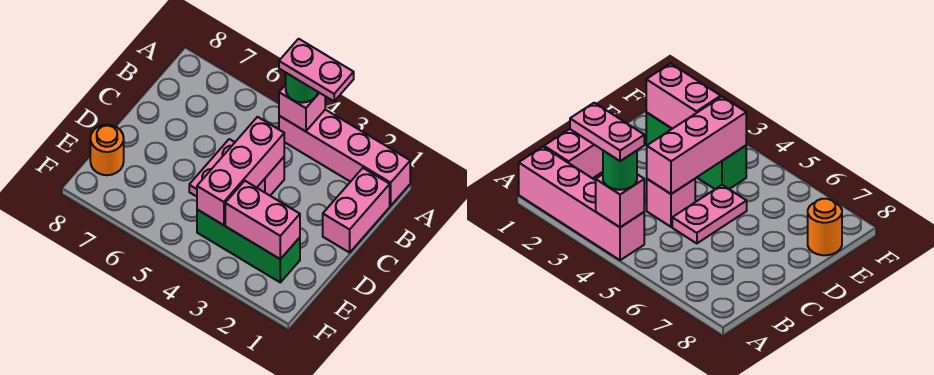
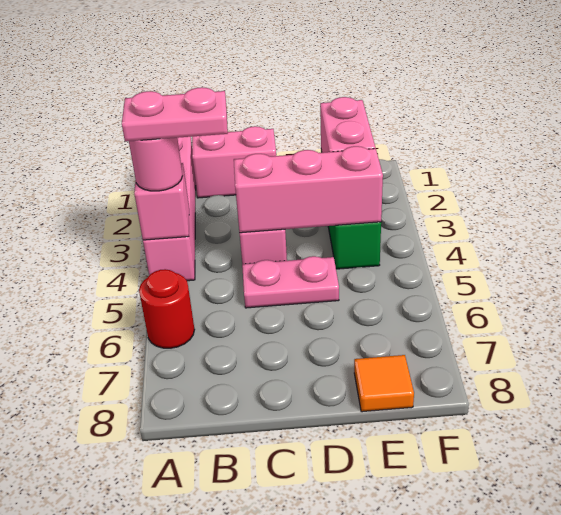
pink 1x2 plate [279,39,354,101] -> pink 1x2 plate turned to [122,87,228,141]
green 1x1 round brick [286,73,318,103] -> pink 1x1 round brick [129,138,183,191]
none -> red 1x1 round brick [139,269,195,348]
orange 1x1 round brick [90,125,124,175] -> orange 1x1 tile [354,355,414,412]

